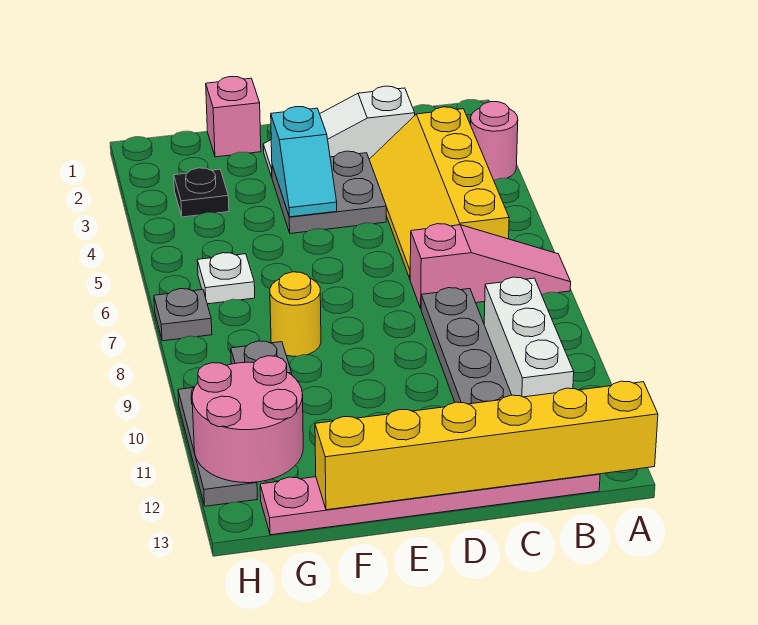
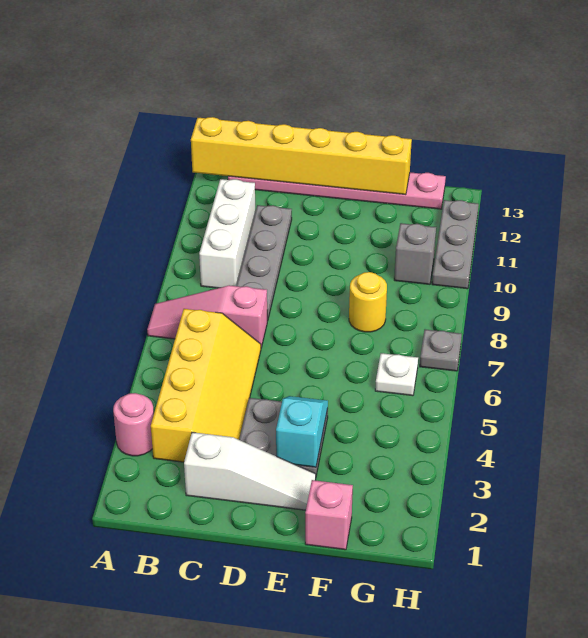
black 1x1 plate [174,168,229,217] -> none
pink 2x2 round brick [192,356,303,483] -> none

